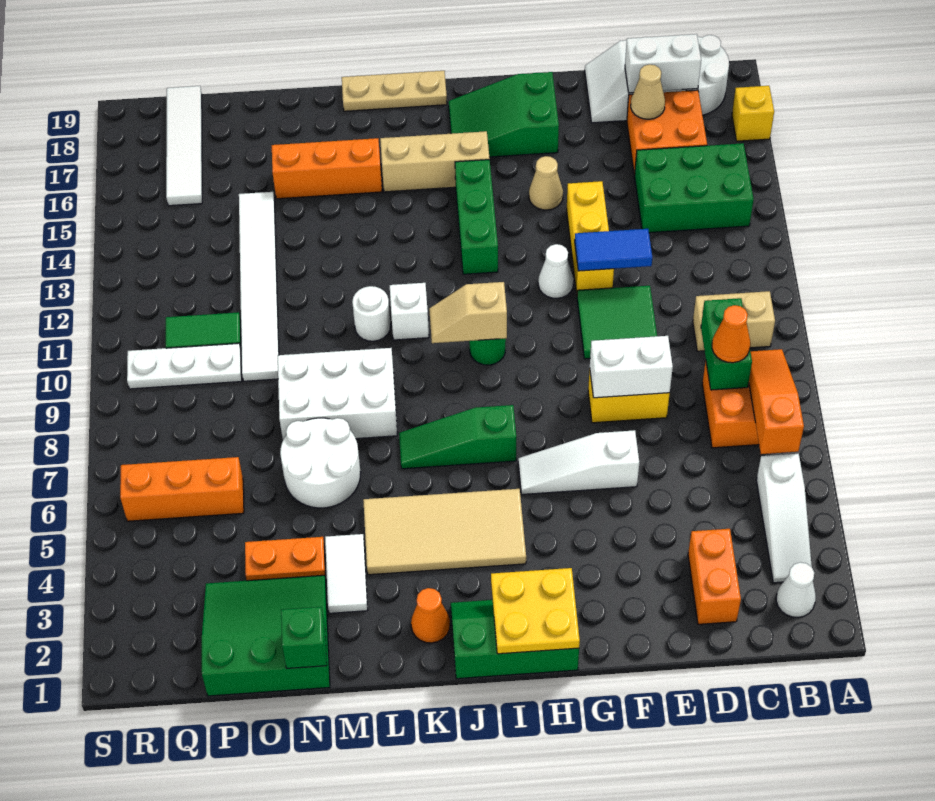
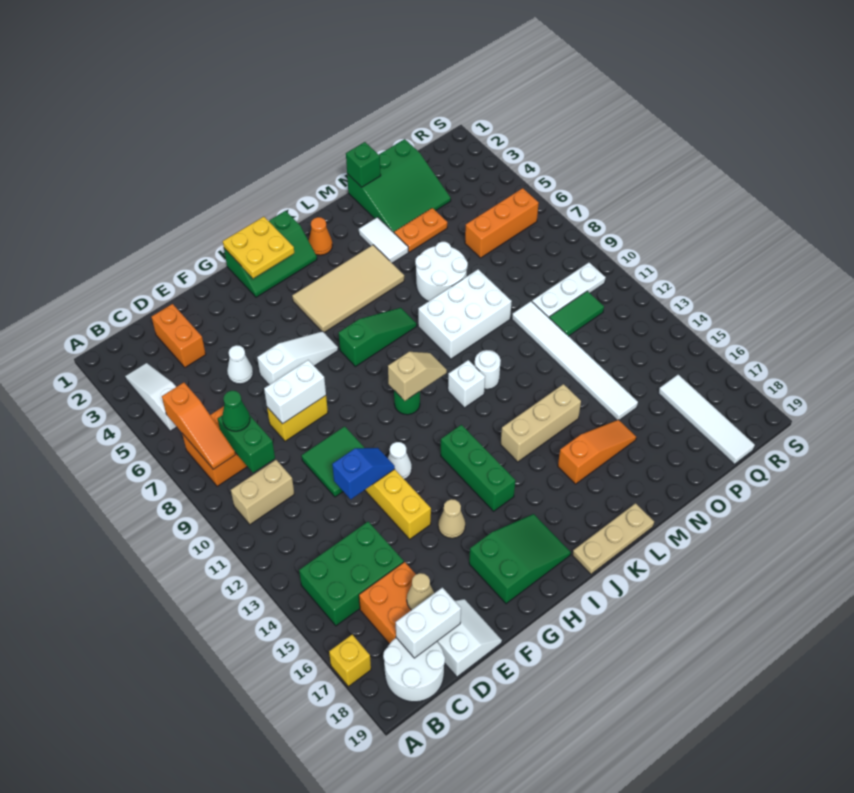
white 1x1 cone [776,562,816,617] -> white 1x1 cone moved to [227,345,253,384]
orange 1x1 cone [712,305,750,363] -> green 1x1 cone [222,391,250,431]
blue 1x2 tile [575,229,652,271] -> blue 1x2 slope [332,448,395,499]
tan 1x3 brick [380,131,490,192] -> tan 1x3 brick moved to [501,384,581,462]
orange 1x3 brick [272,138,382,199] -> orange 1x3 slope [558,420,636,484]

